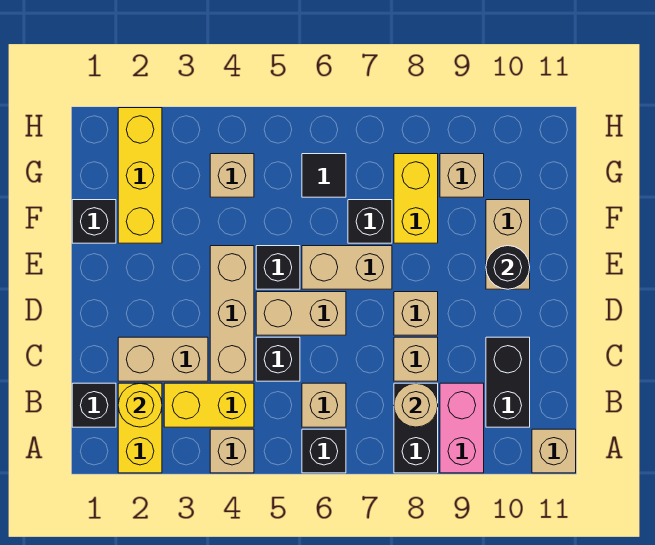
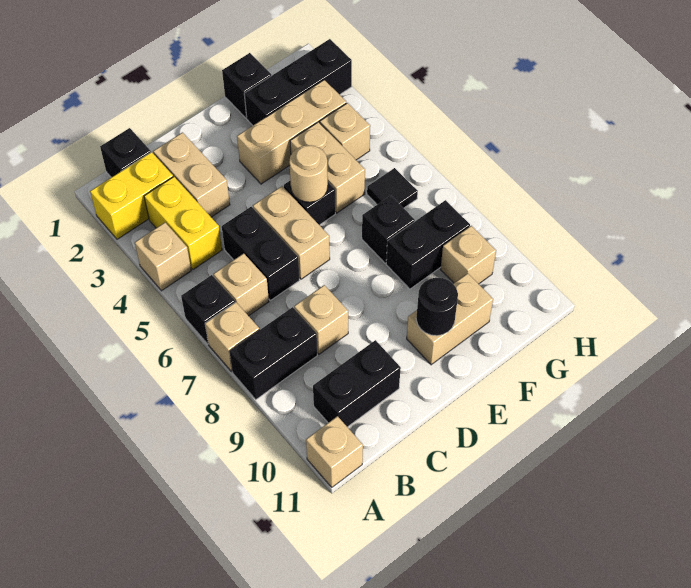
pink 1x2 brick [440,383,484,473] -> none
yellow 1x1 round brick [118,383,162,427] -> none
tan 1x1 round brick [394,383,438,427] -> tan 1x1 round brick moved to [289,145,328,202]
tan 1x3 brick [210,246,254,381] -> tan 1x3 brick moved to [237,80,346,184]
black 1x1 brick [256,337,300,381] -> black 1x2 brick [222,207,299,300]
tan 1x1 brick [394,292,438,335] -> tan 1x1 brick moved to [205,302,259,372]
tan 1x2 brick [302,246,392,289] -> tan 1x2 brick moved to [290,122,365,213]
yellow 1x3 brick [118,108,162,243] -> black 1x3 brick [244,39,352,125]
yellow 1x2 brick [394,154,438,243] -> black 1x2 brick [386,200,470,289]

